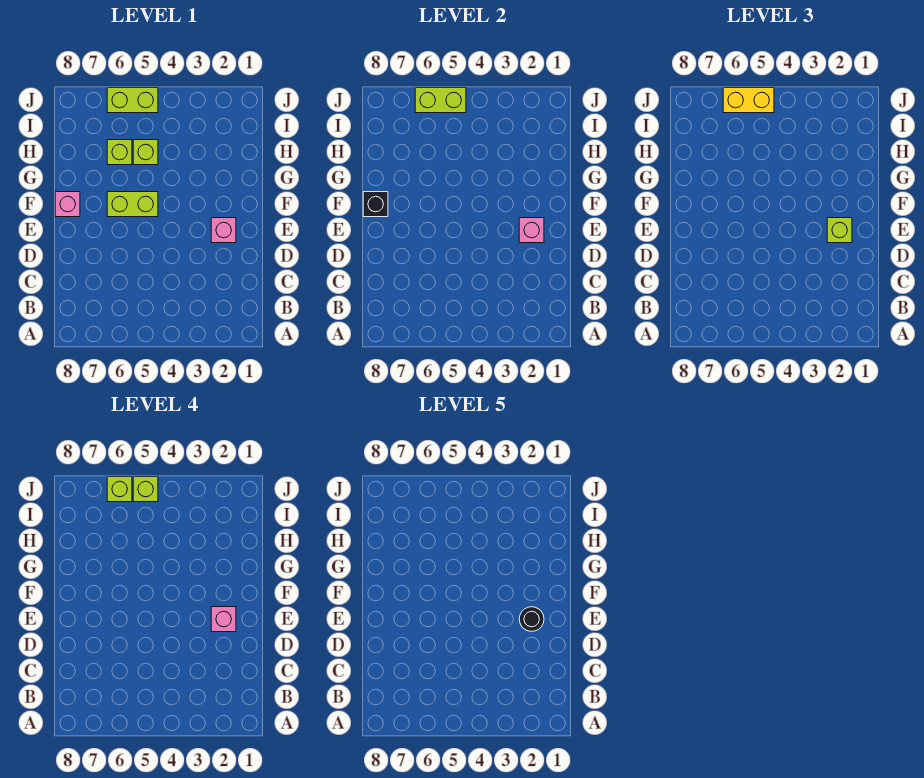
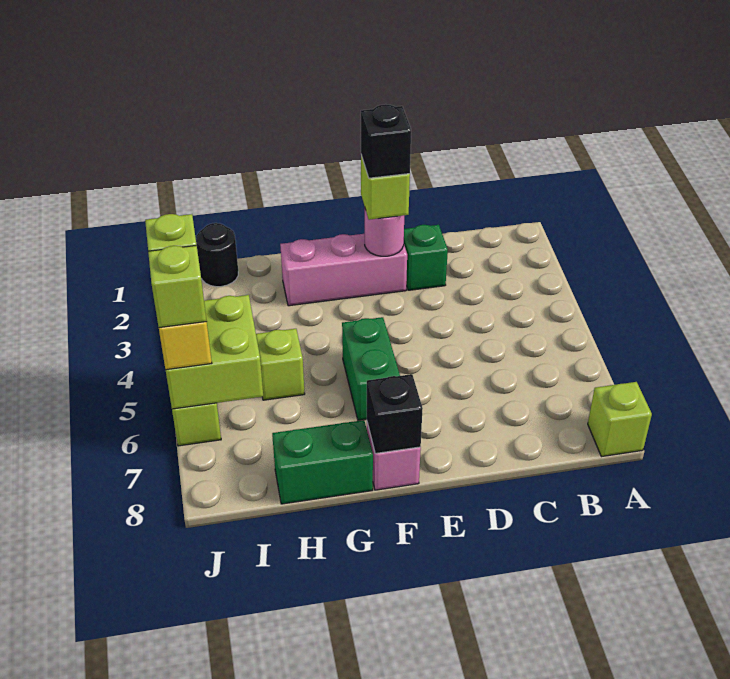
none -> green 1x1 brick [404,225,448,290]
pink 1x1 brick [211,218,236,243] -> pink 1x3 brick [280,234,407,306]
pink 1x1 brick [519,218,544,243] -> pink 1x1 round brick [365,209,404,256]
pink 1x1 brick [211,607,236,632] -> black 1x1 brick [361,104,411,178]
black 1x1 round brick [519,607,544,631] -> black 1x1 round brick moved to [196,223,238,287]
lime 1x2 brick [107,192,158,217] -> green 1x2 brick [342,317,400,421]
none -> green 1x2 brick [272,420,373,504]
lime 1x1 brick [107,140,132,165] -> lime 1x1 brick moved to [588,382,652,457]
lime 1x2 brick [415,88,466,113] -> lime 2x2 brick [166,295,263,409]

